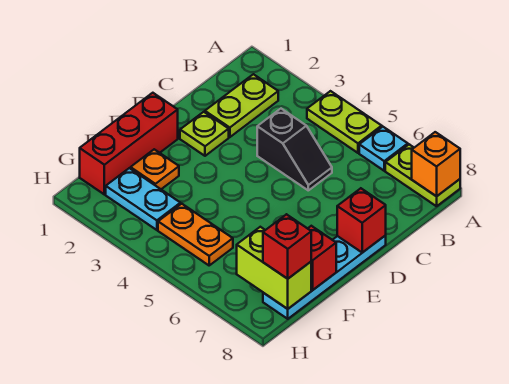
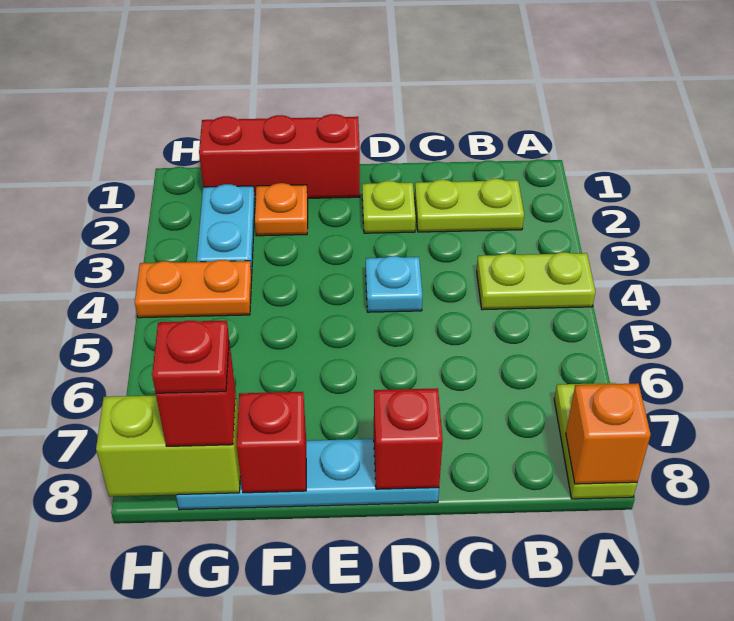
lime 1x2 plate [307,91,382,153] -> lime 1x2 plate turned to [477,252,595,310]
cyan 1x1 plate [359,127,408,171] -> cyan 1x1 plate moved to [366,256,422,312]
black 1x2 slope [257,109,332,190] -> none
orange 1x2 plate [158,204,233,265] -> orange 1x2 plate turned to [135,260,252,318]
lime 1x2 brick [237,227,311,309] -> lime 1x2 brick turned to [96,395,240,496]
none -> red 1x1 plate [152,321,229,393]

